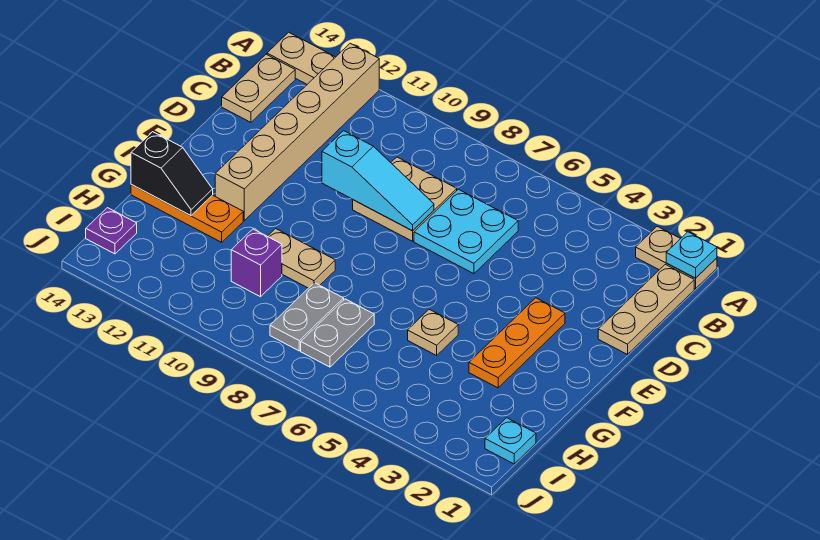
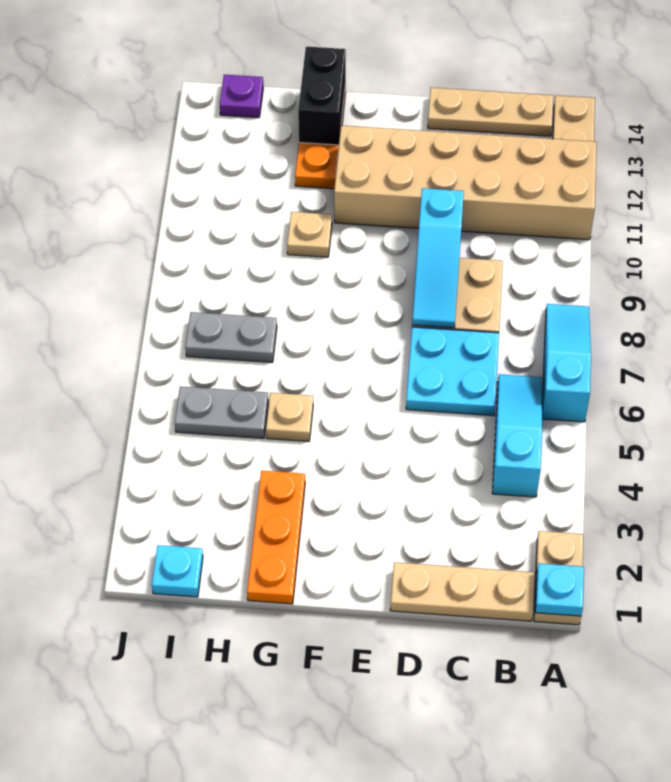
none -> cyan 1x3 slope [542,304,591,422]
tan 1x6 brick [215,43,379,220] -> tan 2x6 brick [334,125,596,240]
none -> cyan 1x3 slope [492,374,542,497]
tan 1x2 plate [222,54,295,122] -> tan 1x3 plate [428,88,553,136]
orange 1x3 plate [469,298,565,388] -> orange 1x3 plate turned to [247,471,305,604]
tan 1x2 plate [267,228,335,288] -> tan 1x1 plate [287,212,332,257]
black 1x2 slope [131,132,213,216] -> black 1x2 brick [298,47,346,145]
grey 1x2 plate [270,283,344,351] -> grey 1x2 plate moved to [175,386,268,438]
purple 1x1 brick [231,229,282,297] -> none

